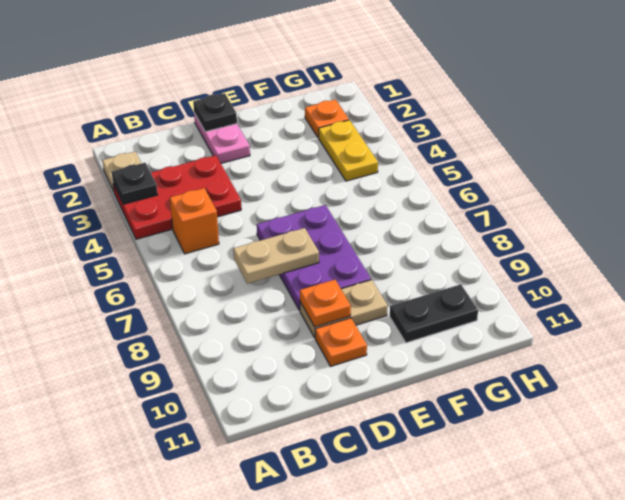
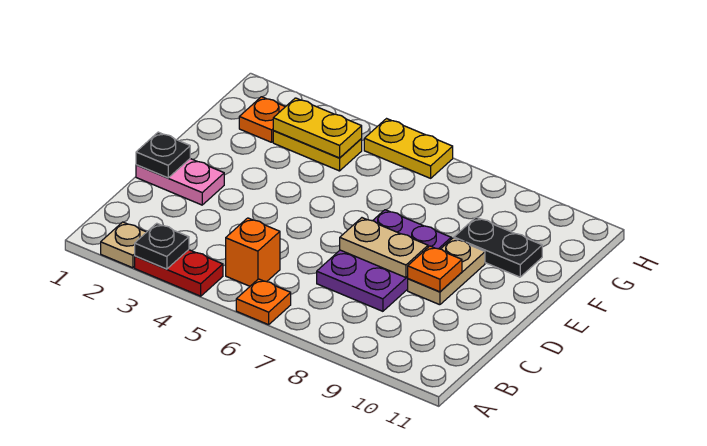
red 2x3 plate [113,155,241,239] -> red 1x2 plate [135,250,223,296]
tan 1x2 plate [233,228,319,284] -> tan 1x2 plate turned to [340,218,428,277]
purple 2x3 plate [257,205,371,310] -> purple 2x3 plate turned to [317,210,451,311]
orange 1x1 plate [315,318,367,366] -> orange 1x1 plate moved to [236,279,291,325]
black 1x2 plate [390,284,478,343] -> black 1x2 plate turned to [454,217,542,277]
none -> yellow 1x2 plate [273,98,362,158]
none -> yellow 1x2 plate [364,119,453,178]

